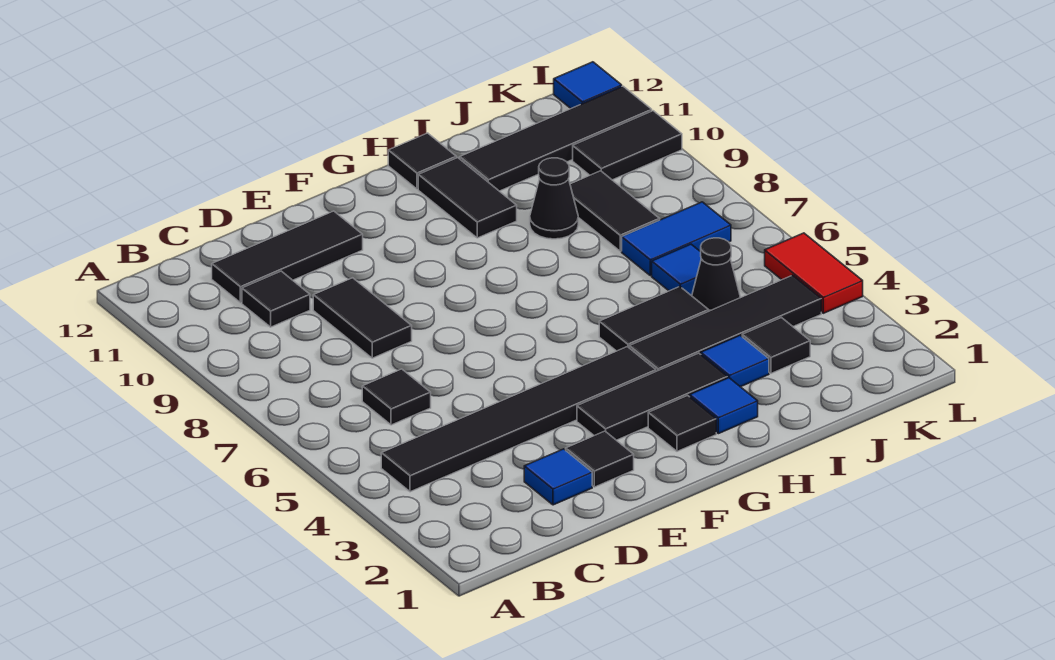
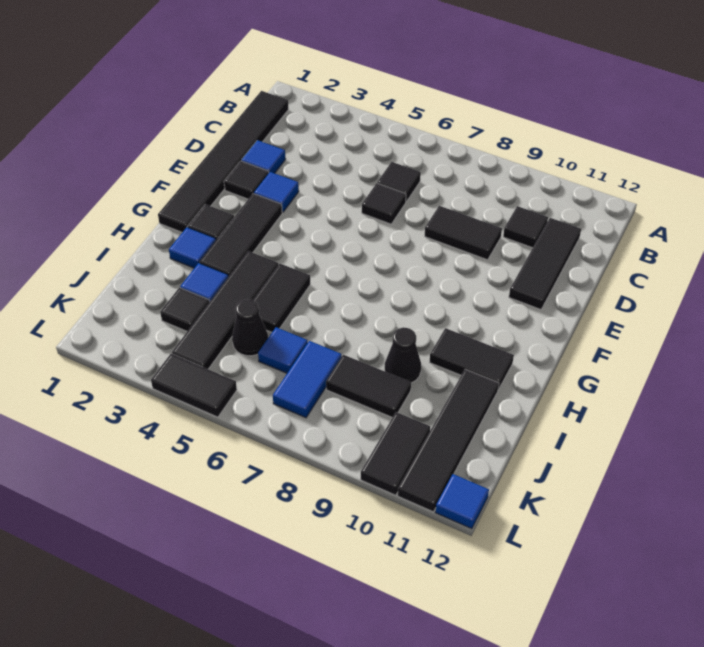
black 1x6 tile [381,347,656,492] -> black 1x6 tile moved to [158,91,289,232]
none -> blue 1x1 tile [254,172,299,212]
black 1x1 tile [388,133,456,189] -> black 1x1 tile moved to [362,183,406,224]
red 1x2 tile [765,233,863,313] -> black 1x2 tile [151,354,237,417]

